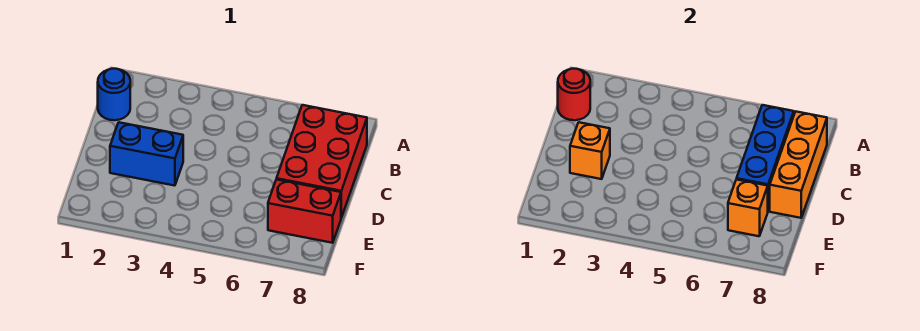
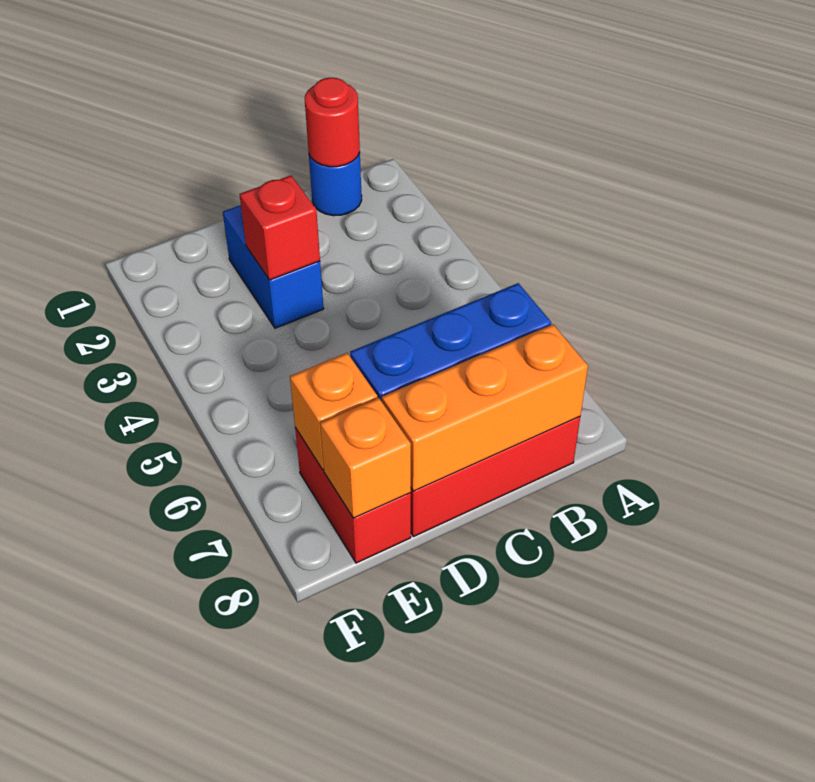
orange 1x1 brick [570,122,610,179] -> orange 1x1 brick moved to [320,398,411,518]
none -> red 1x1 brick [239,176,320,280]

